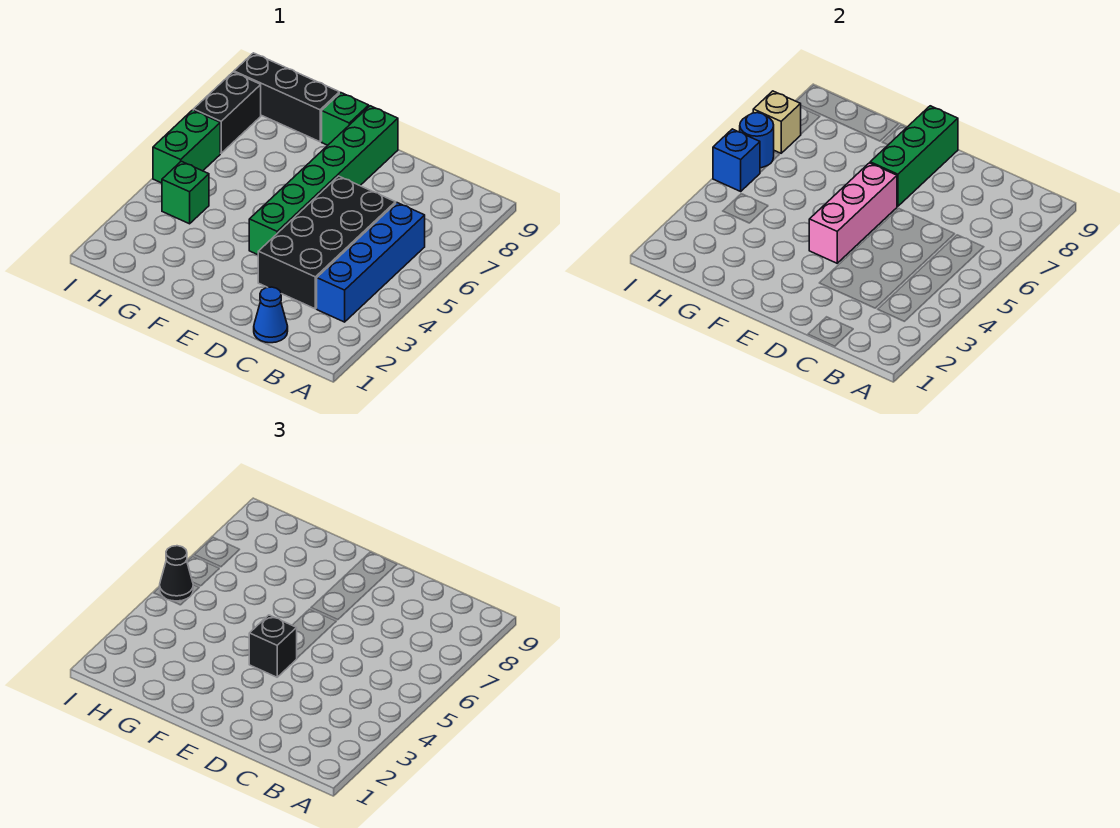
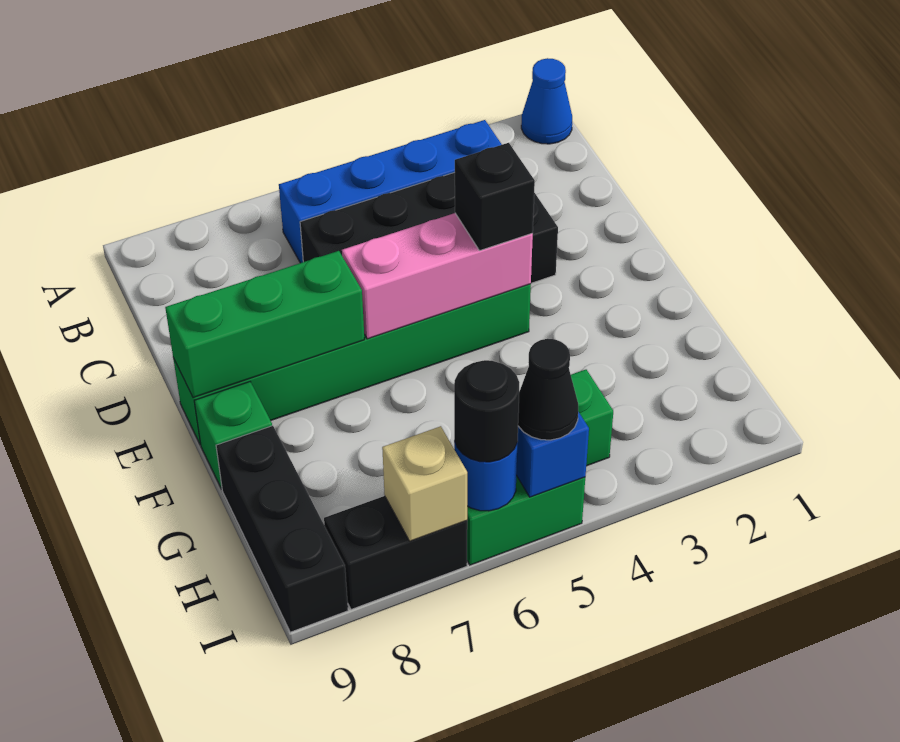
blue 1x1 cone [254,287,288,343] -> blue 1x1 cone moved to [521,58,572,144]
none -> black 1x1 round brick [454,360,519,462]

